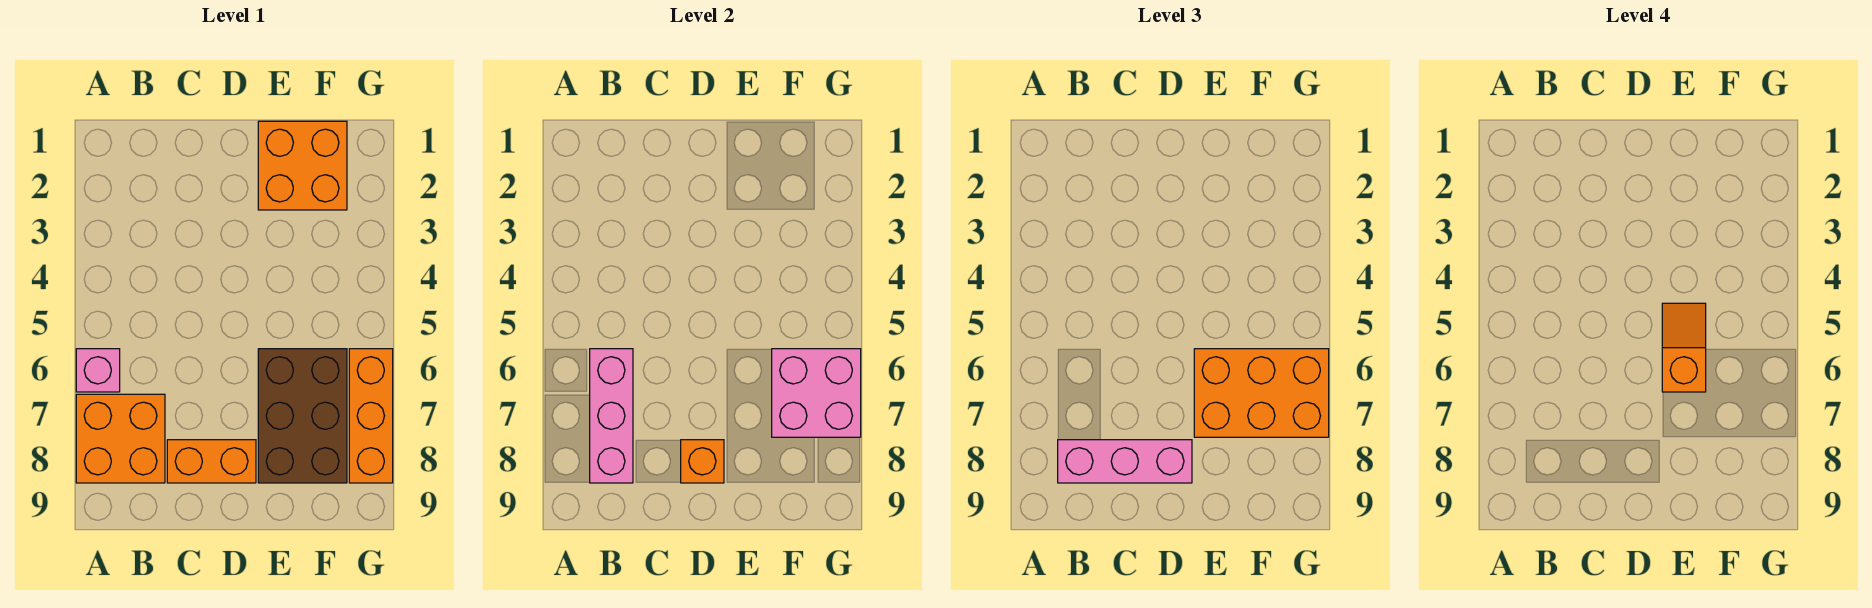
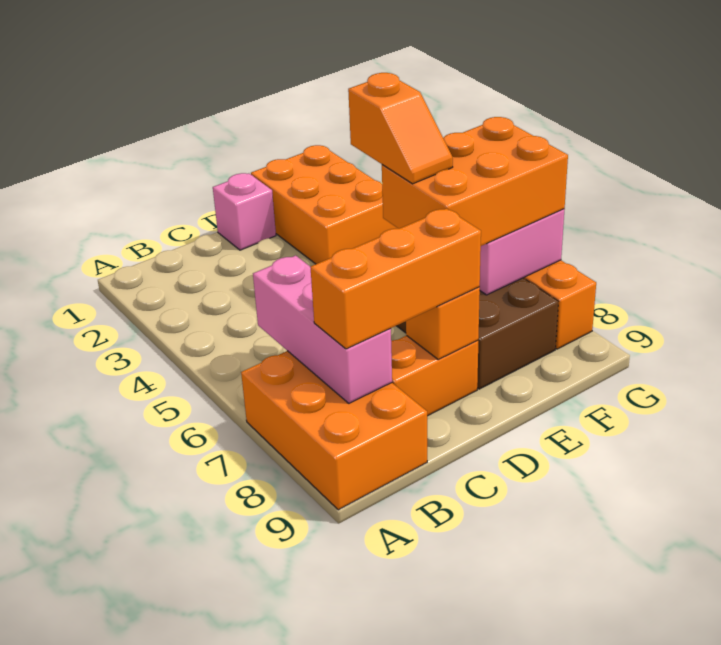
pink 1x1 brick [76,349,120,392] -> pink 1x1 brick moved to [213,173,276,250]
orange 2x2 brick [76,394,165,483] -> orange 2x3 brick [241,351,427,510]
pink 1x3 brick [1058,440,1192,483] -> orange 1x3 brick [310,209,481,349]
orange 2x2 brick [258,121,347,210] -> orange 2x3 brick [251,145,398,264]
orange 1x2 slope [1662,303,1706,392] -> orange 1x2 slope turned to [348,73,453,184]

